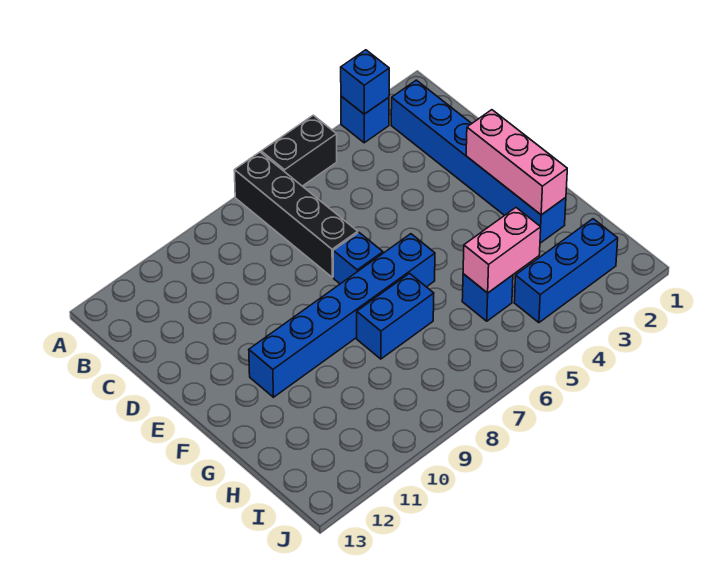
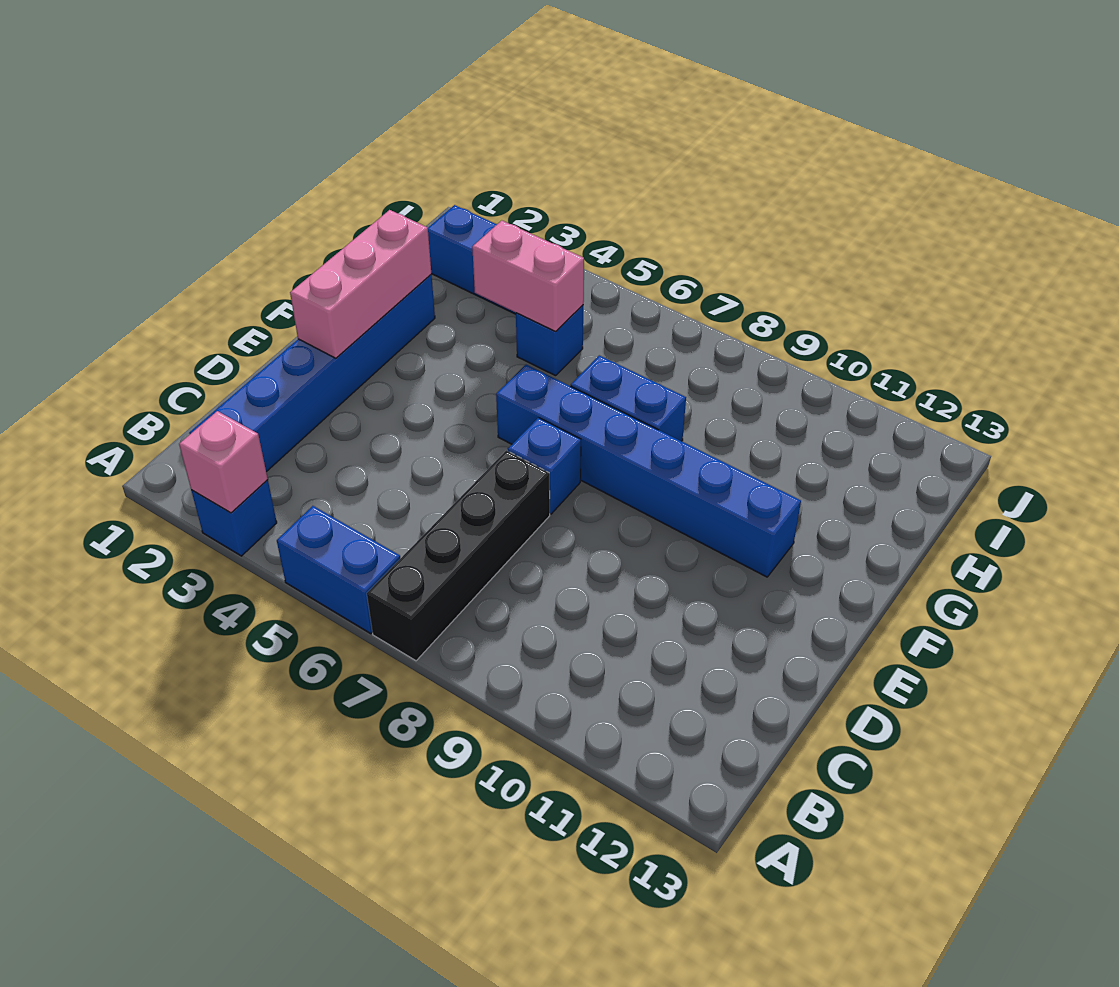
blue 1x1 brick [341,50,389,114] -> pink 1x1 brick [179,411,268,513]
black 1x2 brick [261,115,337,186] -> blue 1x2 brick [277,506,400,633]

